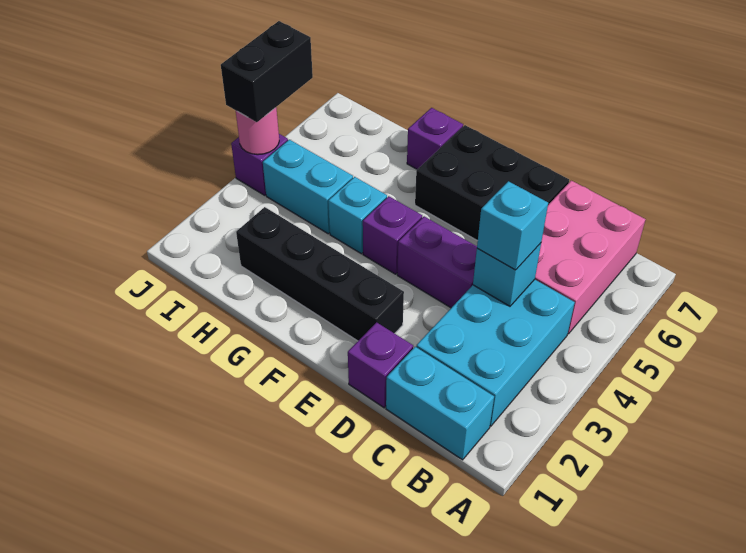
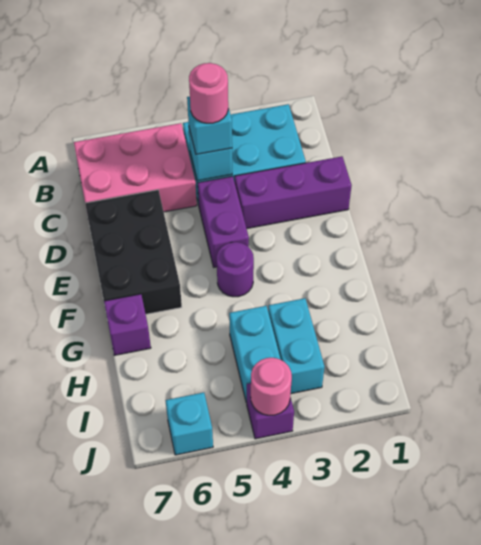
cyan 1x2 brick [386,347,494,460] -> cyan 1x2 brick moved to [268,298,324,394]
none -> pink 1x1 round brick [189,63,228,123]
purple 1x1 brick [348,322,413,408] -> purple 1x3 brick [235,156,352,229]
black 1x4 brick [236,207,404,341] -> none
purple 1x1 brick [363,196,422,274] -> purple 1x1 round brick [217,242,254,297]
cyan 1x1 brick [328,177,387,254] -> cyan 1x1 brick moved to [165,392,213,455]
black 1x2 brick [221,21,313,122] -> none

